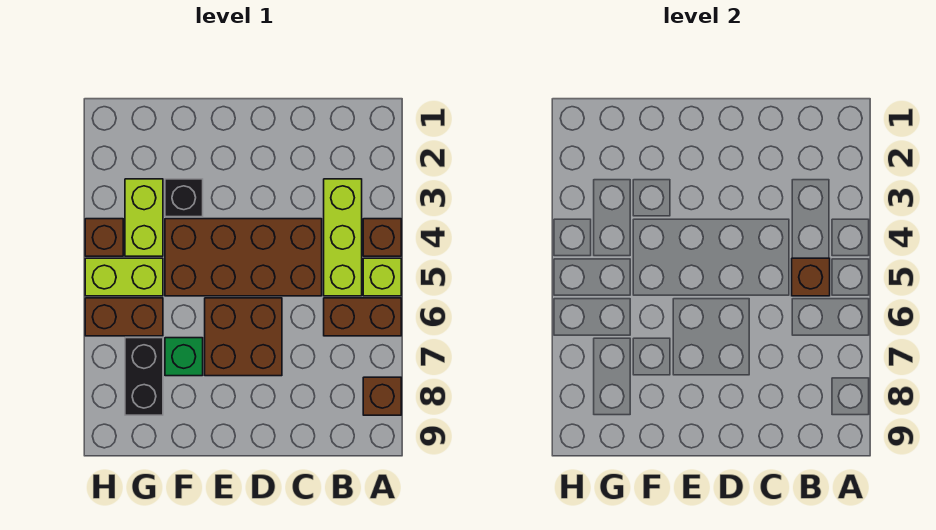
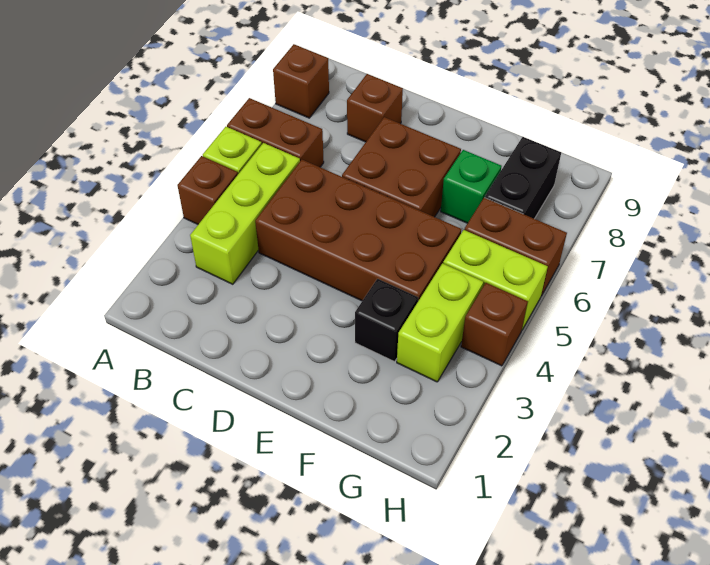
brown 1x1 brick [792,258,830,296] -> brown 1x1 brick moved to [347,74,403,142]

